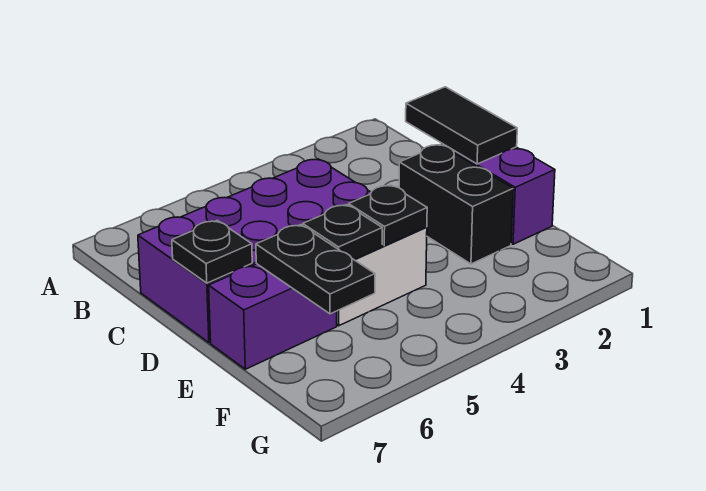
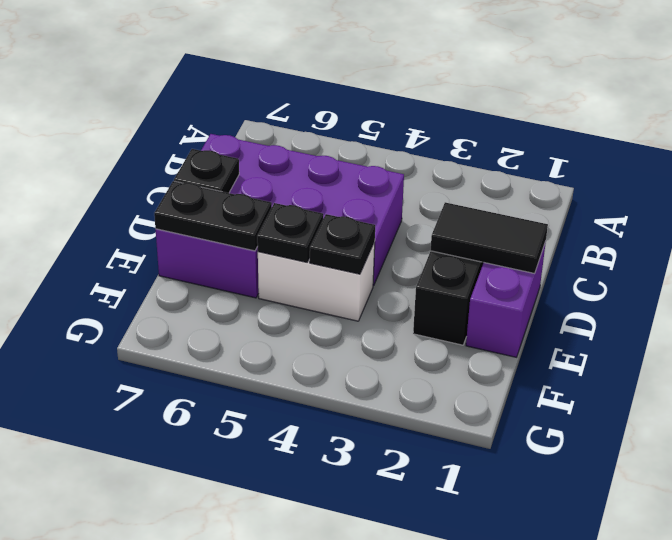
black 1x2 tile [406,87,517,164] -> black 1x2 tile turned to [430,202,548,273]
black 1x2 plate [256,225,375,314] -> black 1x2 plate turned to [154,181,272,251]

